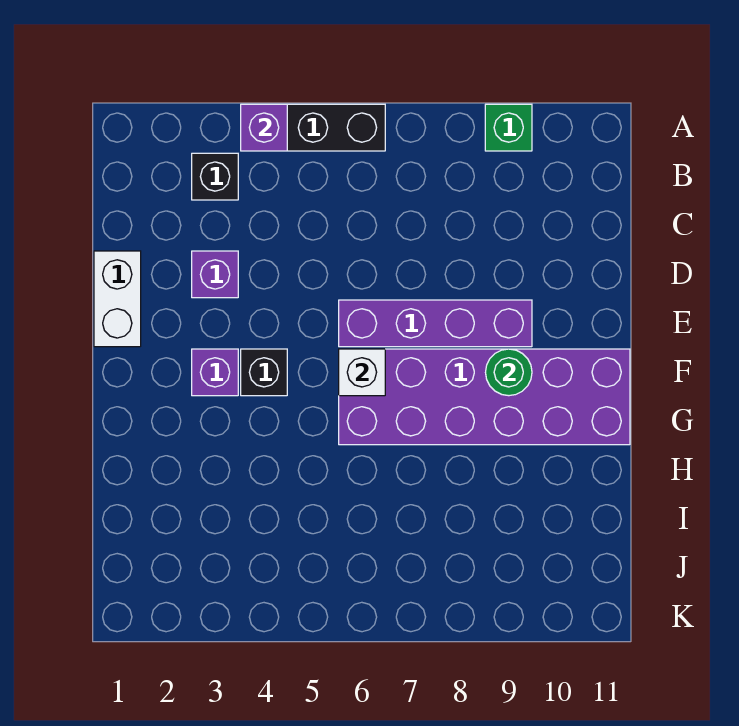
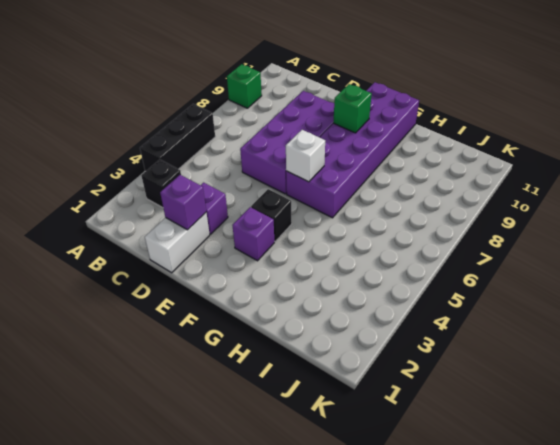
purple 1x1 brick [241,104,287,151] -> purple 1x1 brick moved to [160,175,206,230]
white 1x2 brick [94,251,141,347] -> white 1x2 brick turned to [145,213,210,273]
purple 1x4 brick [339,300,532,347] -> purple 2x4 brick [240,91,334,194]
green 1x1 round brick [486,349,532,396] -> green 1x1 brick [333,84,372,133]

